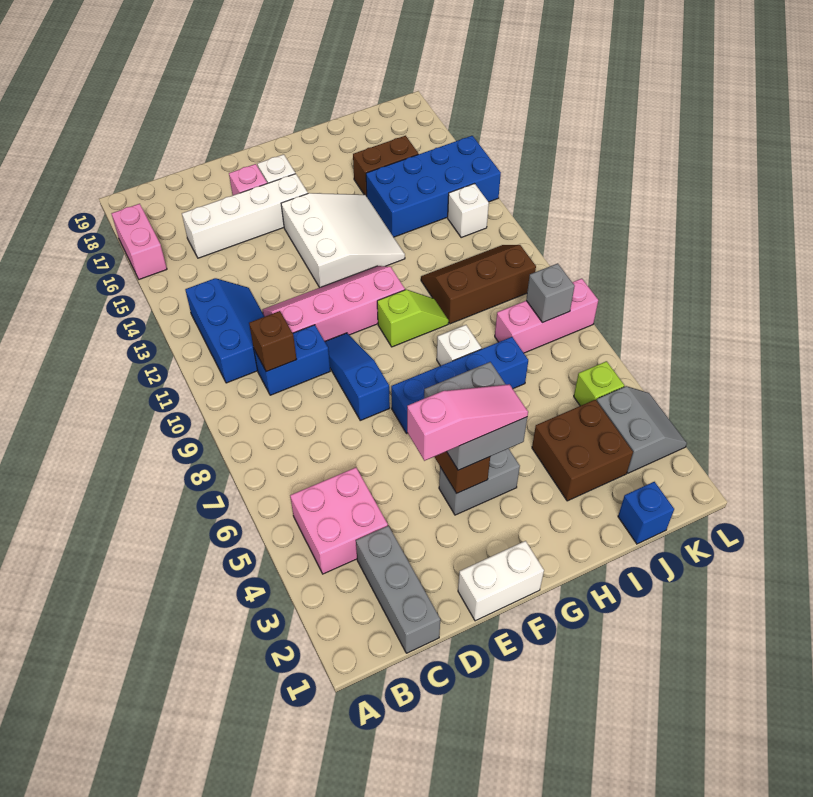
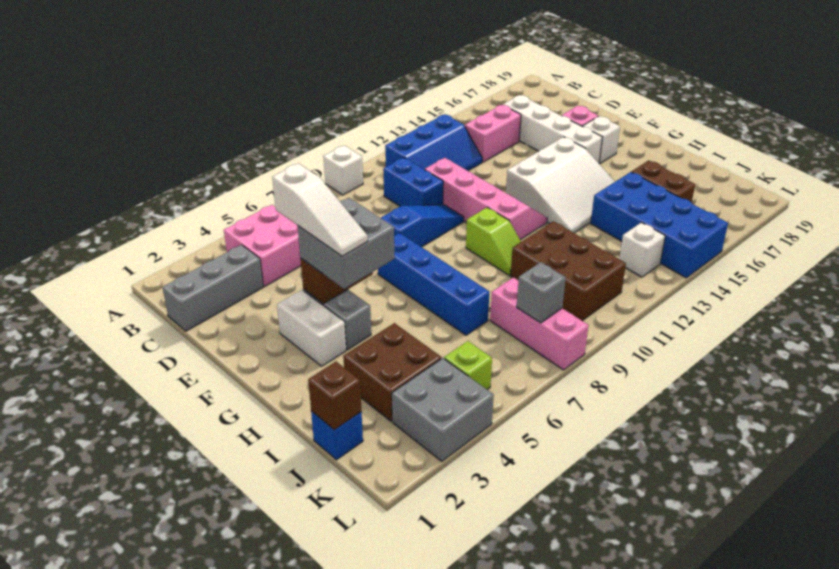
pink 1x2 brick [111,204,167,279] -> pink 1x2 brick moved to [465,105,521,162]
brown 1x1 brick [249,311,297,372] -> brown 1x1 brick moved to [308,362,361,430]
white 1x2 brick [458,541,544,621] -> white 1x2 brick moved to [277,290,346,366]
pink 1x3 slope [407,384,528,461] -> white 1x3 slope [272,163,368,256]
white 1x1 brick [437,325,481,366] -> white 1x1 brick moved to [323,146,363,195]
brown 2x3 slope [421,245,536,324] -> brown 2x3 brick [511,221,626,321]
grey 2x2 slope [597,386,687,473] -> grey 2x2 brick [392,358,494,461]

